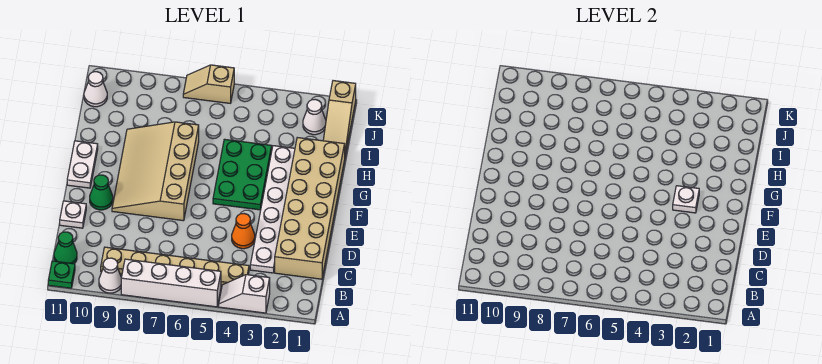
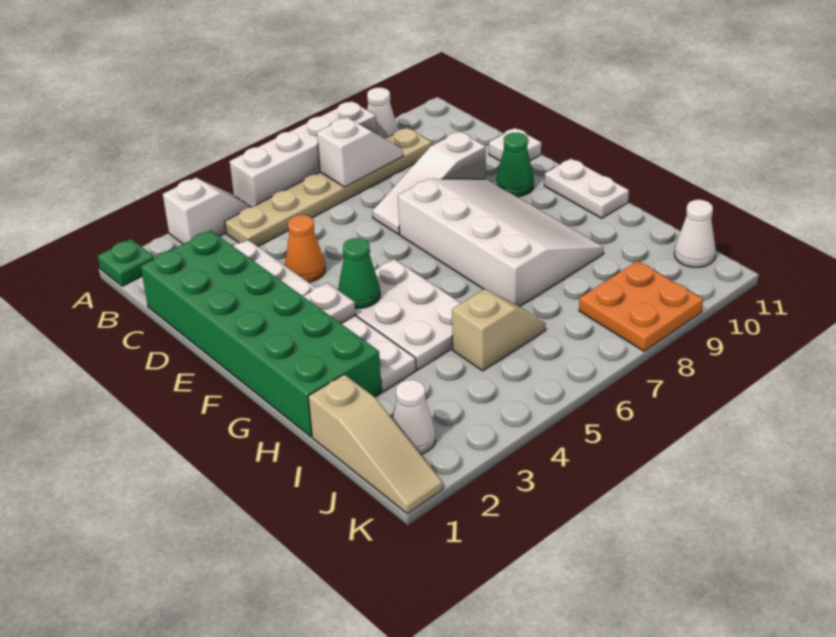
green 1x1 plate [48,261,75,288] -> green 1x1 plate moved to [98,239,154,286]
none -> white 1x2 slope [317,117,403,187]
green 1x1 cone [54,232,77,264] -> green 1x1 cone moved to [338,238,380,308]
tan 2x6 brick [275,138,345,279] -> green 2x6 brick [141,230,381,437]
none -> white 1x3 slope [372,131,486,234]
tan 3x4 slope [112,122,199,221] -> white 3x4 slope [398,179,604,307]
green 2x3 plate [213,139,272,210] -> white 2x3 plate [355,259,461,370]
tan 1x3 slope [323,81,356,155] -> tan 1x3 slope turned to [308,375,443,514]
none -> orange 2x2 plate [579,261,703,351]
tan 1x2 slope [183,65,234,103] -> tan 1x2 slope moved to [452,289,546,371]

